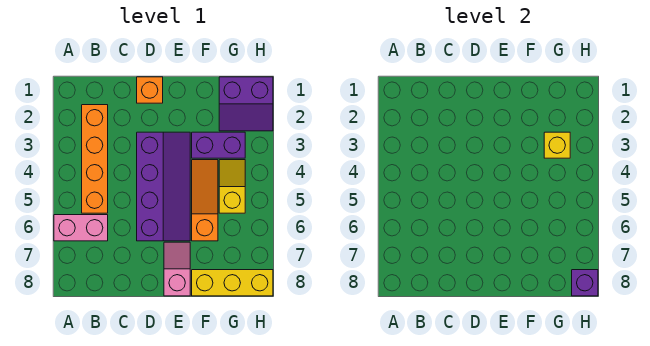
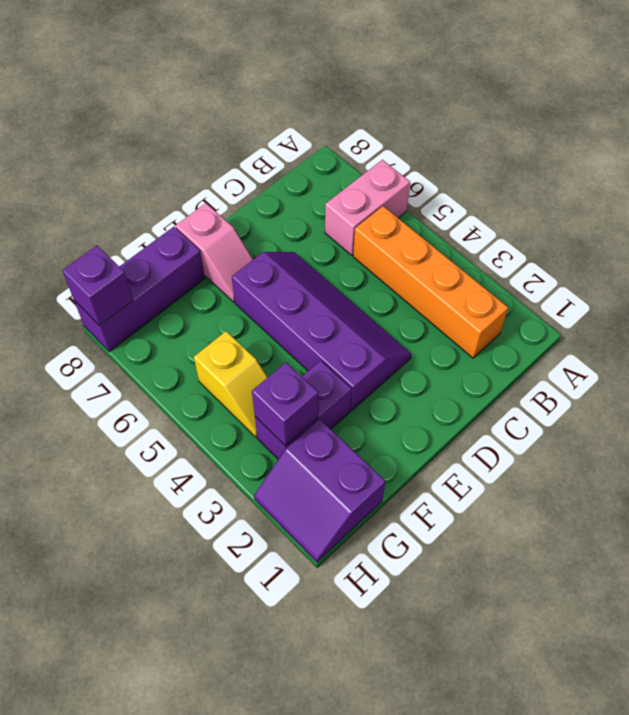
orange 1x1 brick [137,77,163,103] -> none
purple 2x4 slope [137,132,190,241] -> purple 2x4 slope turned to [232,252,411,410]
orange 1x3 slope [192,160,218,241] -> none
yellow 1x3 brick [192,270,273,296] -> purple 1x3 brick [74,227,205,352]
purple 2x2 slope [219,77,273,131] -> purple 2x2 slope turned to [254,419,386,562]
yellow 1x1 brick [544,132,570,158] -> purple 1x1 brick [252,362,318,446]

